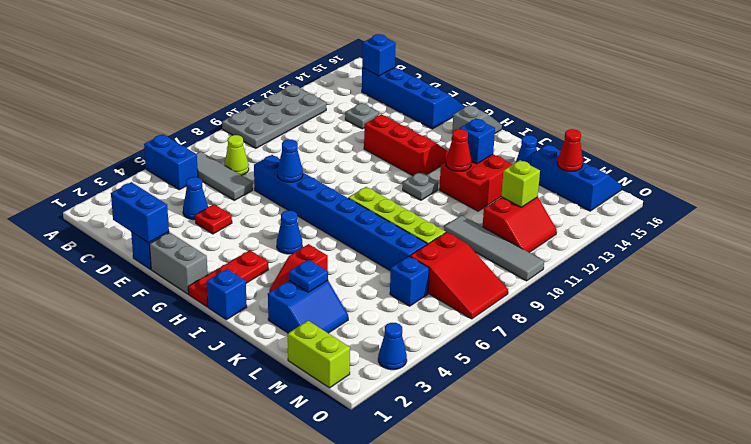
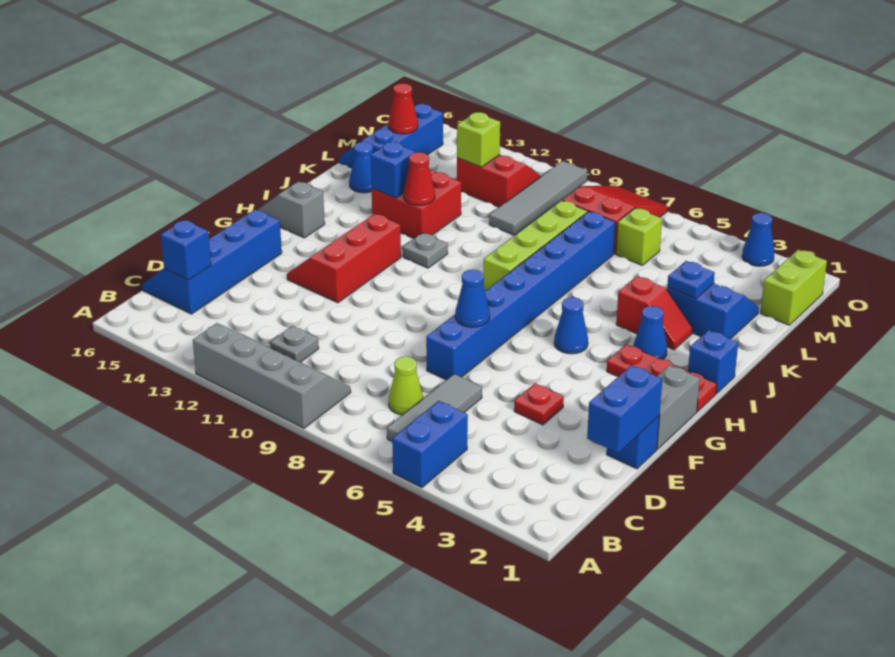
grey 2x4 plate [222,85,326,148] -> grey 2x4 slope [193,323,351,428]
blue 1x1 cone [183,177,208,220] -> blue 1x1 cone moved to [633,306,667,359]
grey 1x1 plate [345,103,379,129] -> grey 1x1 plate moved to [270,326,319,362]
blue 1x1 brick [390,256,429,306] -> lime 1x1 brick [616,208,662,265]

